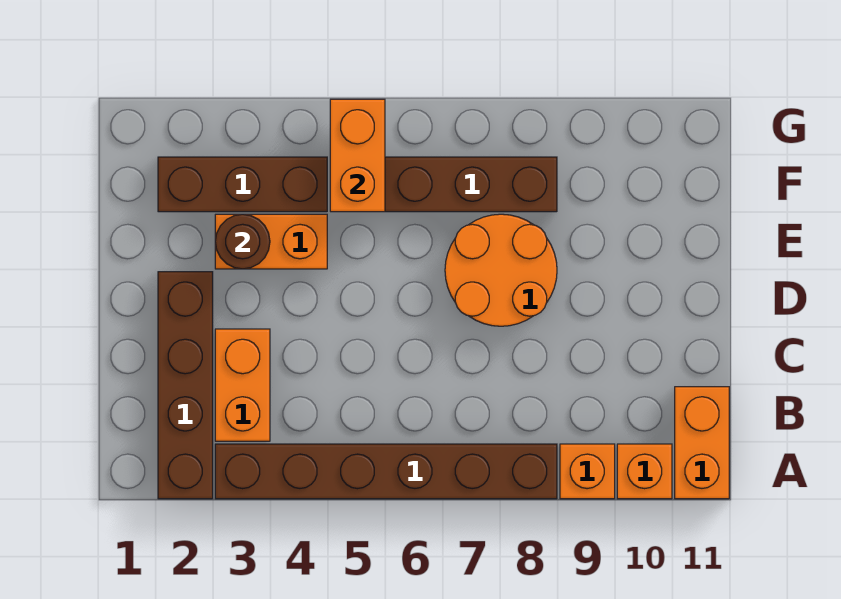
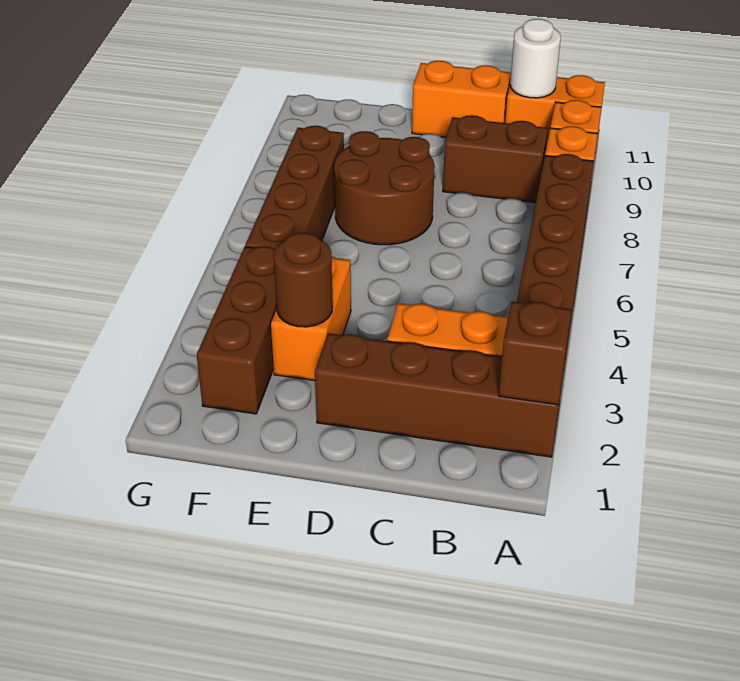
none -> brown 1x1 brick [499,302,572,405]
none -> brown 1x2 brick [443,115,548,203]
none -> white 1x1 round brick [510,19,561,98]
orange 2x2 round brick [445,214,557,326] -> brown 2x2 round brick [334,131,435,245]
orange 1x2 brick [330,99,385,212] -> orange 1x2 brick moved to [412,61,511,137]

